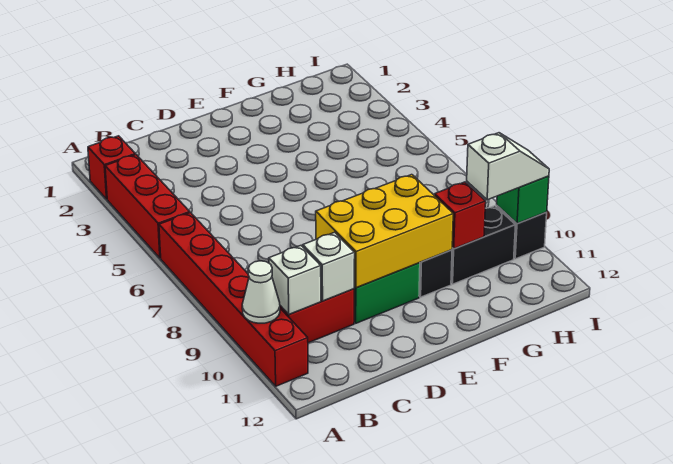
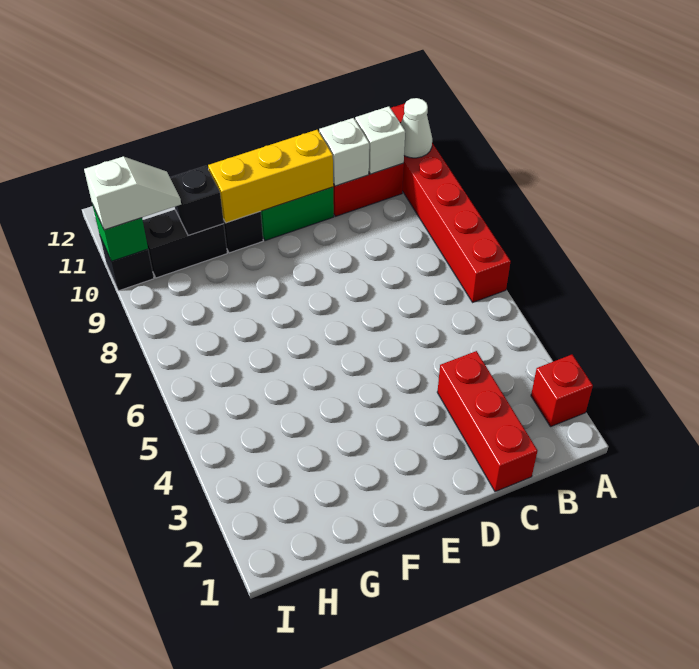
red 1x3 brick [105,155,190,258] -> red 1x3 brick moved to [437,351,537,492]
yellow 2x3 brick [316,175,453,288] -> yellow 1x3 brick [208,130,333,223]
red 1x1 brick [435,182,486,249] -> black 1x1 brick [170,166,224,236]
white 1x2 slope [467,133,549,200] -> white 1x2 slope turned to [84,156,181,230]

